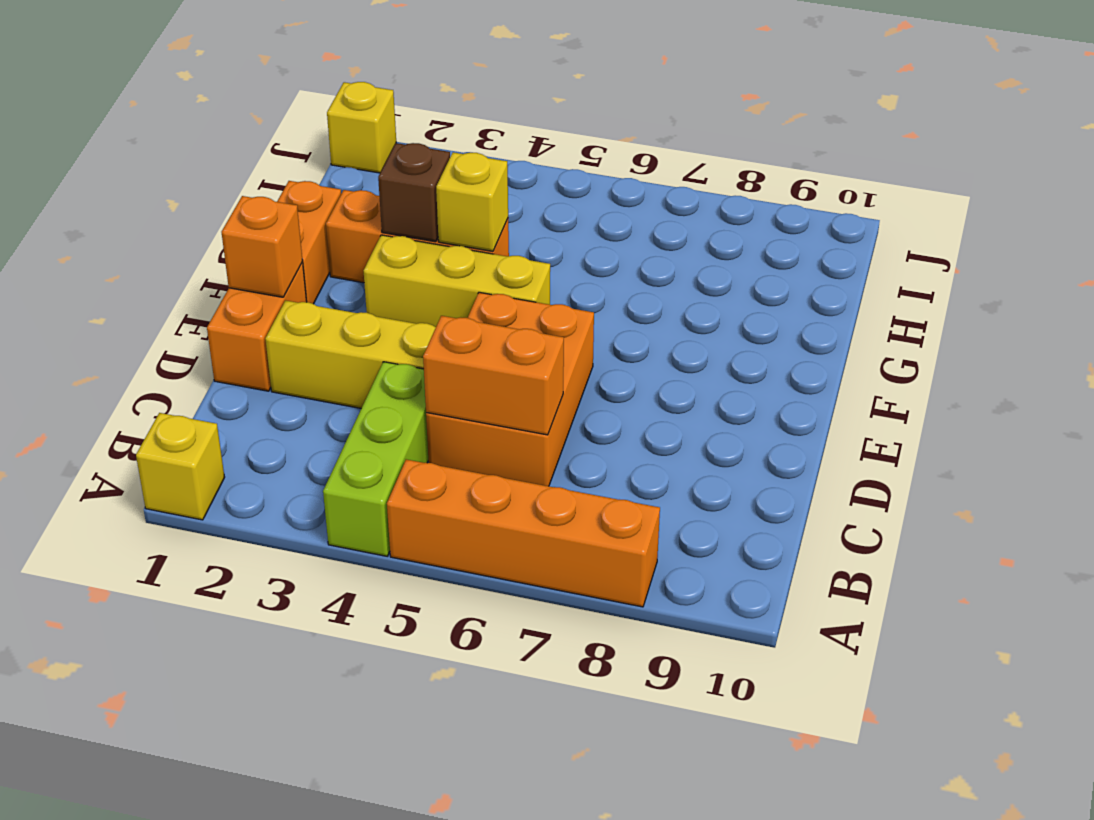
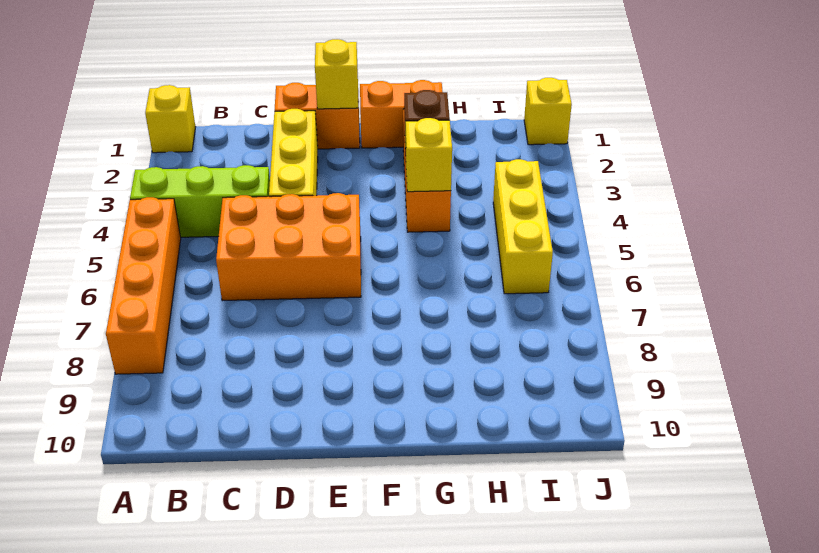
orange 1x2 brick [423,316,564,435] -> none
orange 1x1 brick [222,196,303,297] -> yellow 1x1 brick [315,39,358,109]
yellow 1x3 brick [363,235,550,327] -> yellow 1x3 brick moved to [493,159,553,294]

